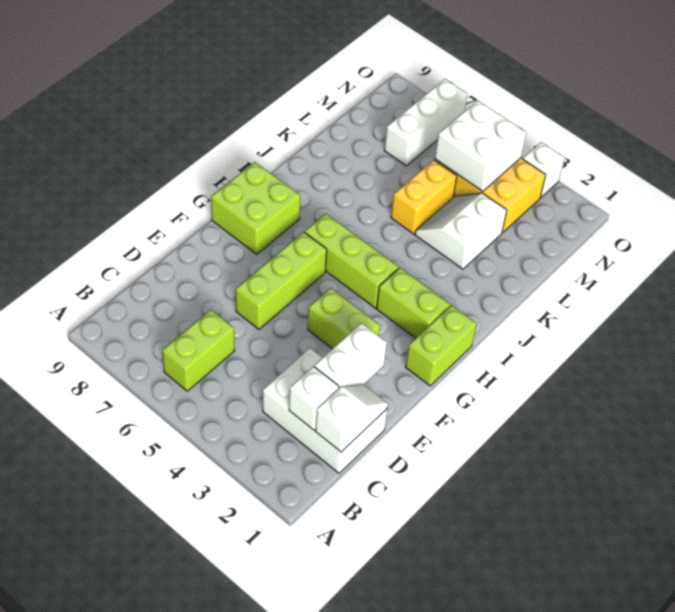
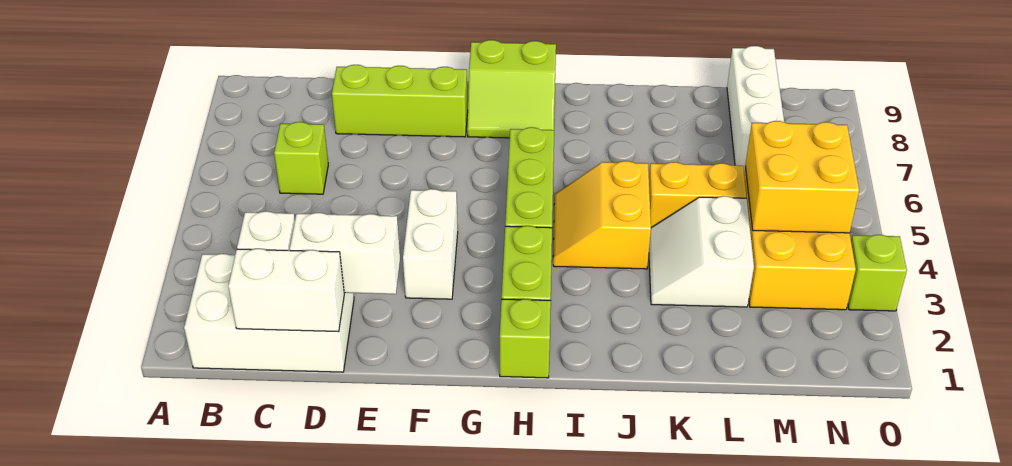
lime 1x2 brick [162,310,235,391] -> lime 1x1 brick [274,122,328,194]
white 2x3 brick [263,348,387,473] -> white 2x3 brick turned to [184,254,354,372]
white 1x2 slope [315,384,388,452] -> white 1x2 brick [228,249,344,332]
lime 1x3 brick [236,232,327,329] -> lime 1x3 brick moved to [332,65,468,137]
lime 1x2 brick [308,288,380,349] -> white 1x2 brick [403,189,458,299]
lime 1x2 brick [406,305,477,386] -> lime 1x1 brick [500,299,551,378]
lime 2x2 brick [211,162,301,254] -> lime 2x2 slope [467,40,556,138]
none -> yellow 2x2 slope [553,161,651,269]
white 2x2 slope [415,193,507,269] -> white 2x2 slope turned to [649,196,754,307]
white 2x2 brick [435,100,526,191] -> yellow 2x2 brick [745,121,859,233]
white 1x3 brick [384,79,467,166] -> white 1x3 brick turned to [727,46,784,171]
white 1x1 brick [523,142,565,198] -> lime 1x1 brick [848,235,907,311]

